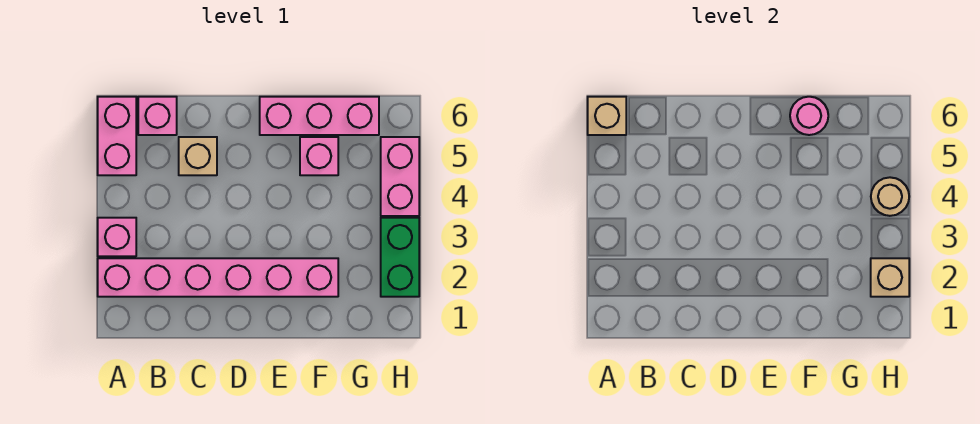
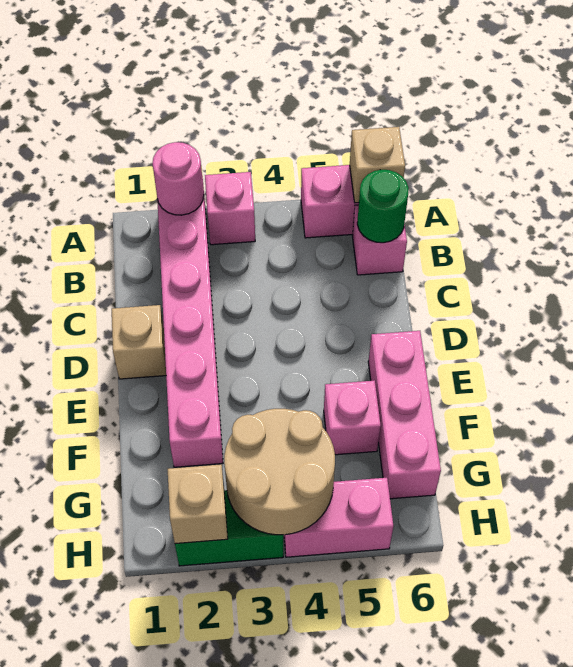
none -> green 1x1 round brick [357,170,409,243]
tan 1x1 brick [179,137,217,175] -> tan 1x1 brick moved to [112,305,166,379]
pink 1x1 round brick [790,97,828,135] -> pink 1x1 round brick moved to [152,142,204,215]
tan 1x1 round brick [871,177,909,216] -> tan 2x2 round brick [224,409,335,535]

